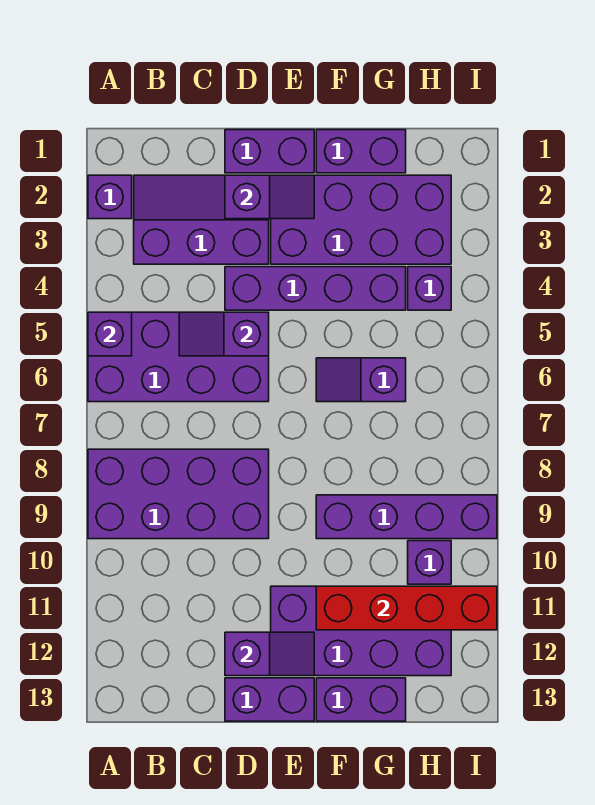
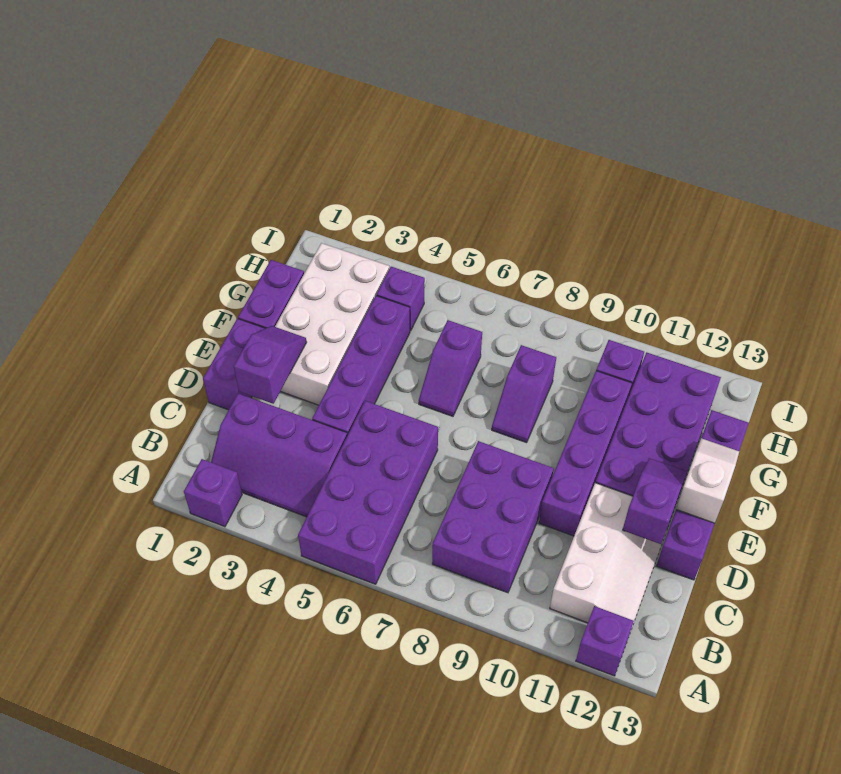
purple 1x1 brick [88,312,132,356] -> purple 1x1 brick moved to [576,606,634,676]
purple 2x4 brick [88,449,269,539] -> purple 2x3 brick [432,441,554,593]
purple 2x3 slope [134,175,269,264] -> purple 2x3 slope turned to [211,393,347,517]
none -> white 2x3 slope [550,483,667,629]
purple 1x2 slope [179,312,269,356] -> purple 1x2 slope moved to [492,345,556,443]
purple 2x4 brick [271,175,451,264] -> white 2x4 brick [275,243,389,405]
none -> white 1x2 slope [676,438,739,523]
purple 1x4 brick [316,495,497,539] -> purple 1x4 brick moved to [539,371,632,536]
red 1x4 brick [316,586,497,630] -> none

